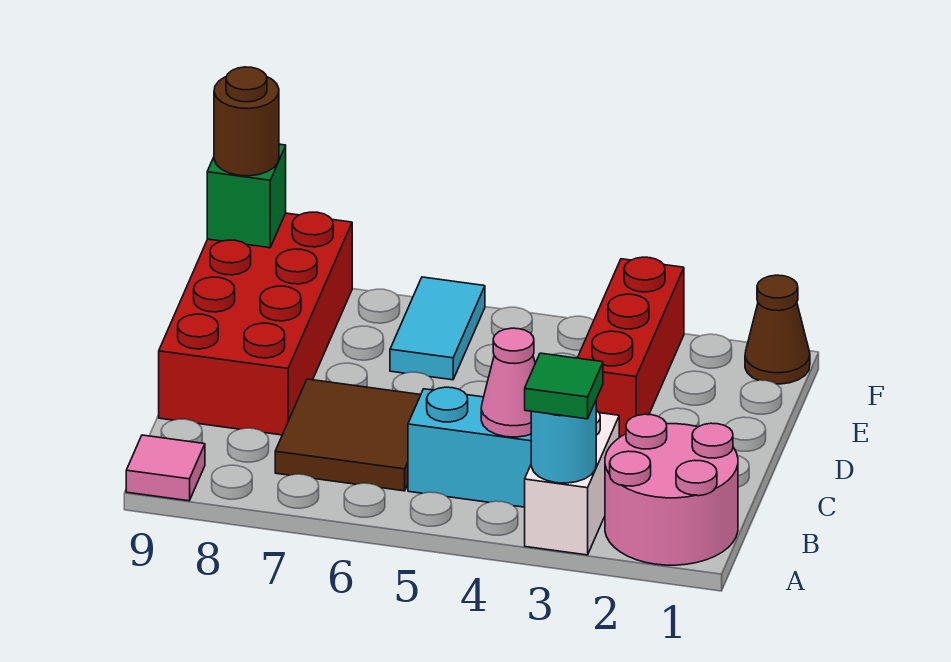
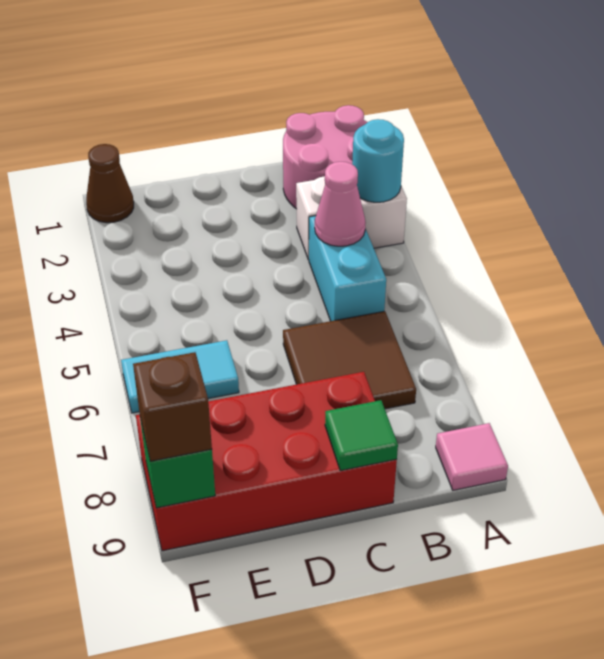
green 1x1 tile [525,353,603,419] -> green 1x1 tile moved to [325,400,398,471]
red 1x3 brick [578,257,684,438] -> none
brown 1x1 round brick [214,67,279,176] -> brown 1x1 brick [133,352,212,461]

